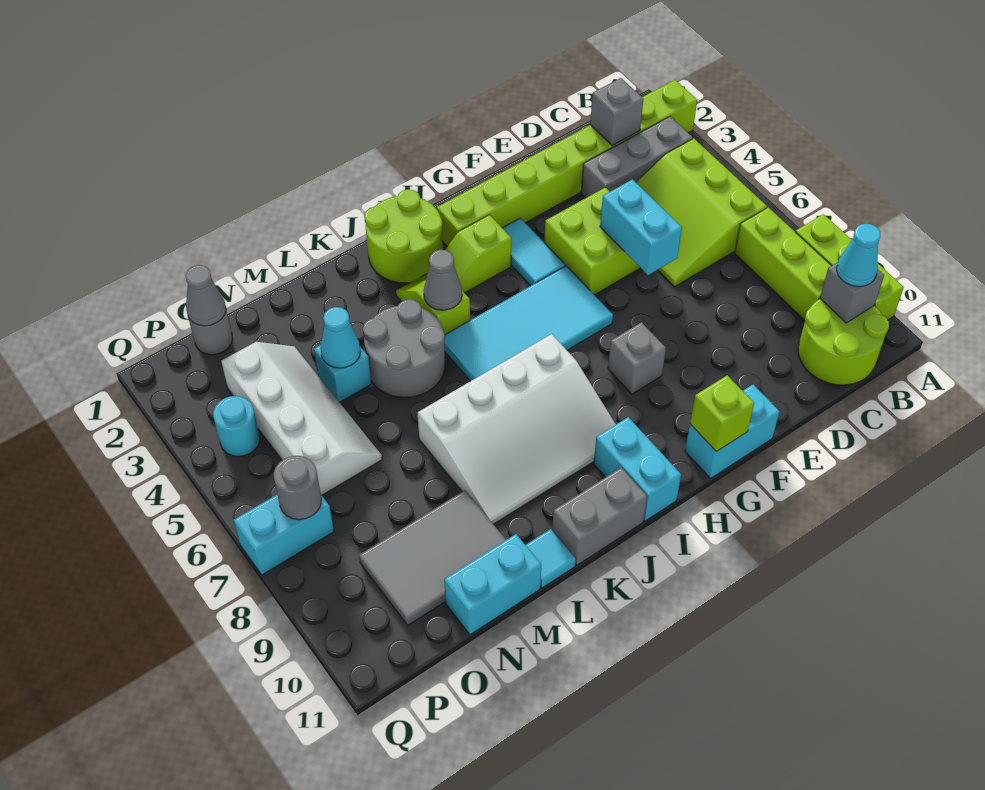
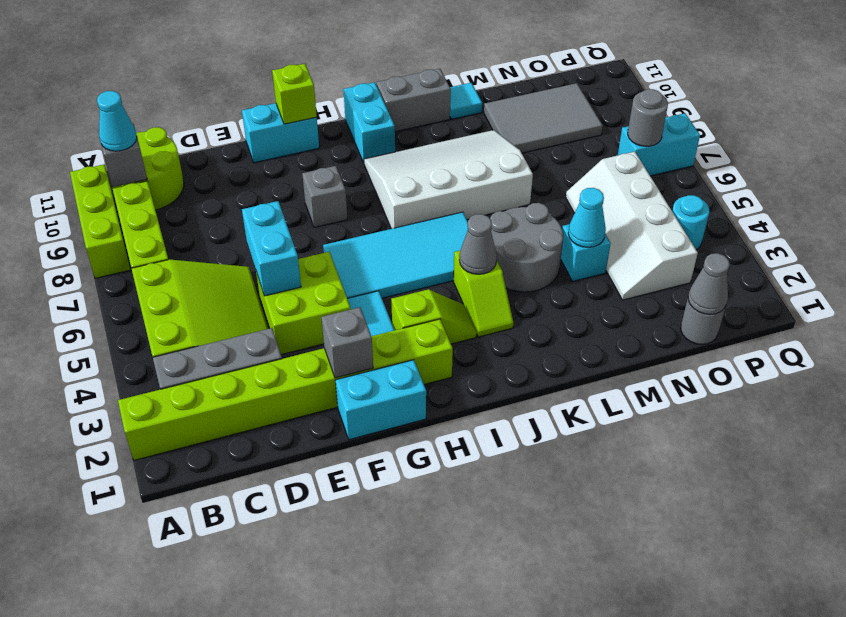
grey 1x1 brick [590,78,643,146] -> grey 1x1 brick moved to [321,307,373,378]
lime 2x2 round brick [364,189,443,283] -> none
cyan 1x2 brick [444,534,541,635] -> cyan 1x2 brick moved to [336,360,426,440]

